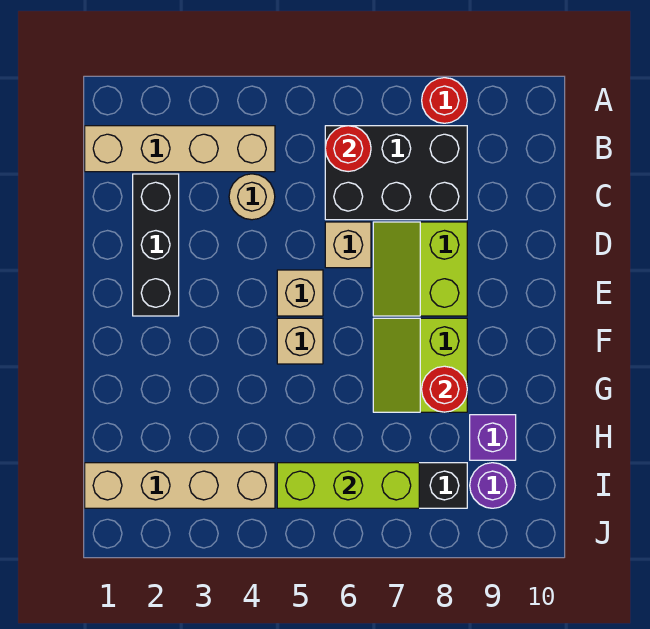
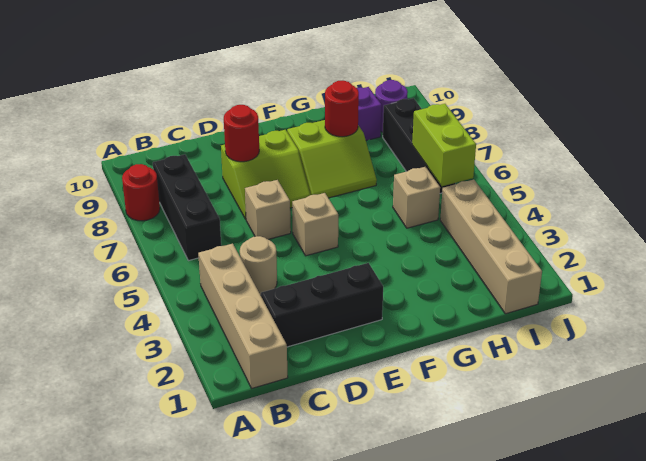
black 2x3 brick [325,126,467,220] -> black 1x3 brick [153,154,221,261]
red 1x1 round brick [325,126,371,172] -> red 1x1 round brick moved to [224,105,259,162]
tan 1x1 brick [277,318,323,364] -> tan 1x1 brick moved to [393,167,440,228]
lime 1x3 brick [277,463,419,508] -> lime 1x2 brick [412,104,476,186]

